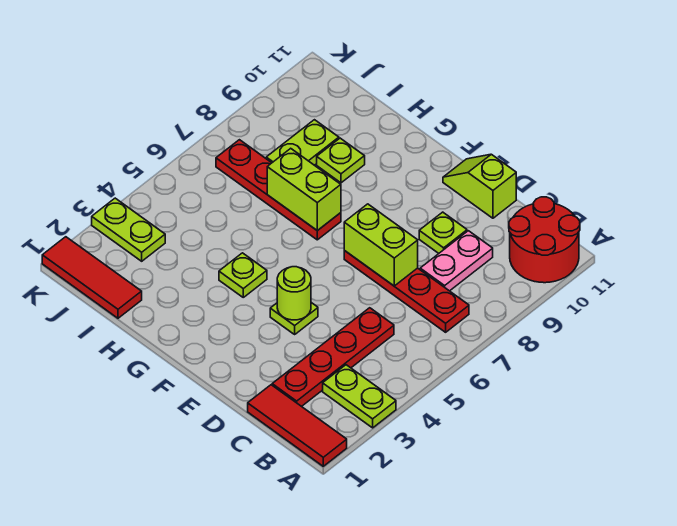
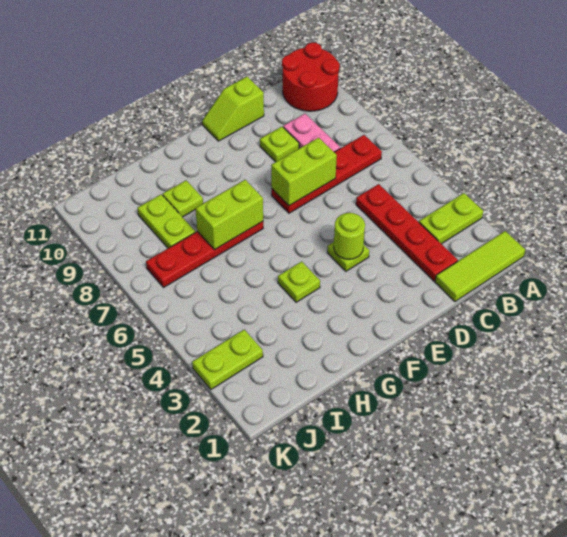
red 1x3 tile [248,385,347,466] -> lime 1x3 tile [435,231,525,302]
red 1x3 tile [42,237,142,318] -> none

